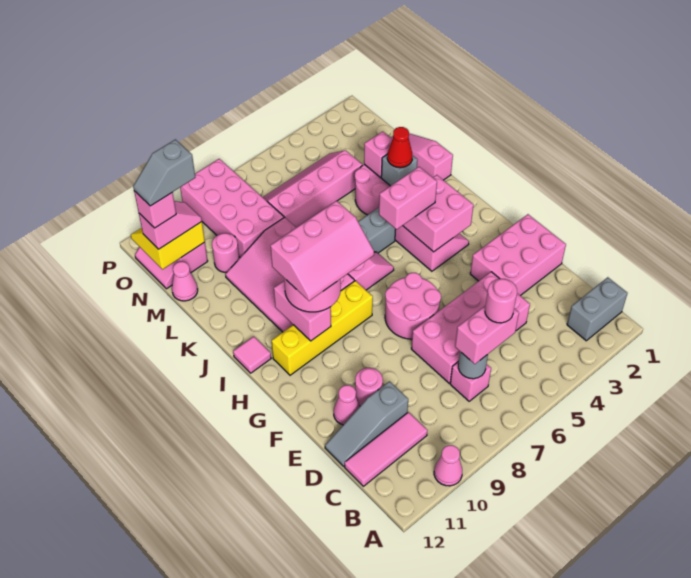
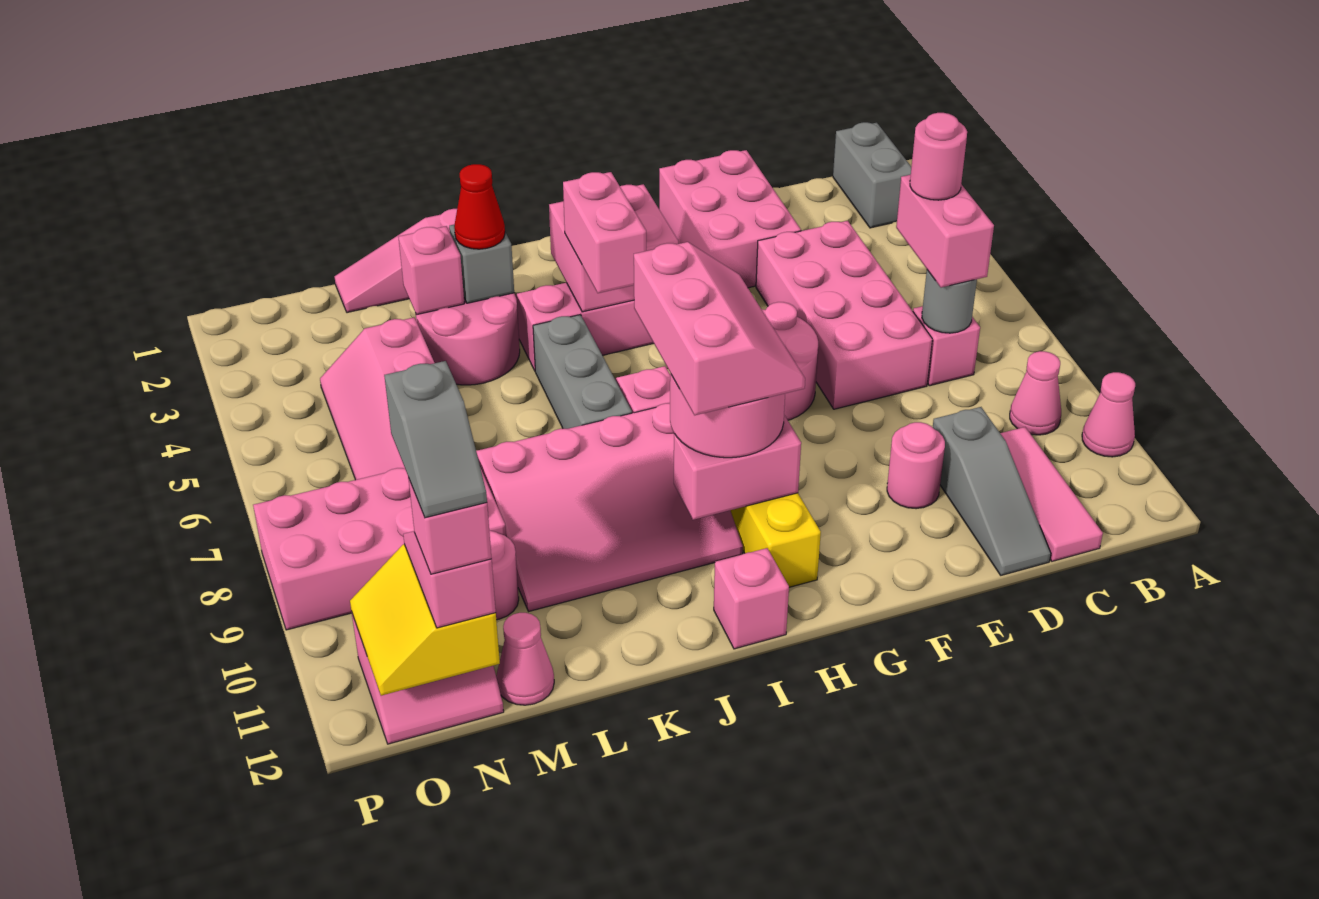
pink 1x1 cone [334,385,360,425] -> pink 1x1 cone moved to [1010,351,1061,435]
pink 1x1 tile [233,336,271,373] -> pink 1x1 brick [714,548,789,649]

